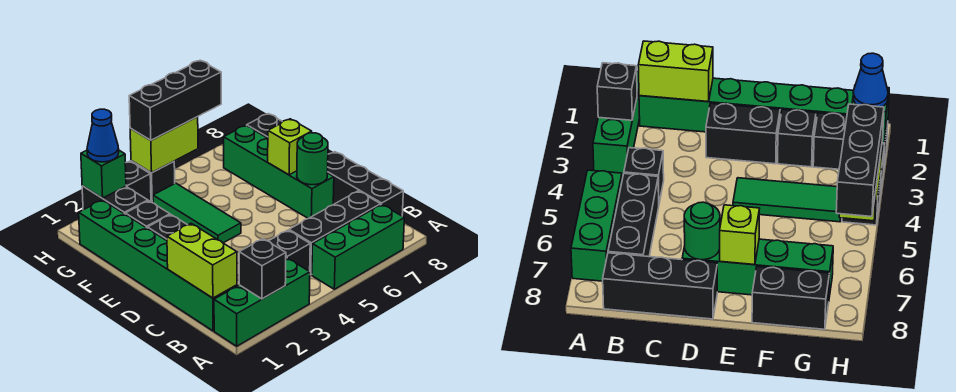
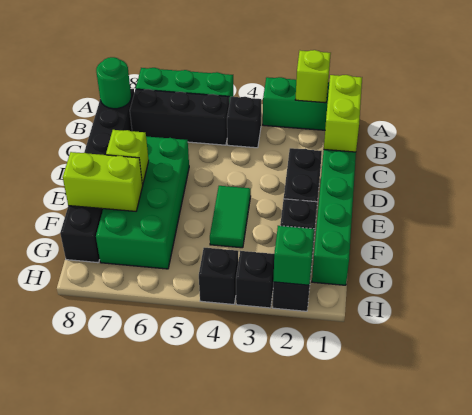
black 1x1 brick [239,239,286,299] -> lime 1x1 brick [295,50,331,103]
green 1x4 brick [224,125,334,219] -> green 2x4 brick [96,136,189,269]
green 1x1 round brick [297,133,328,185] -> green 1x1 round brick moved to [96,57,131,109]
green 1x3 tile [153,183,241,243] -> green 1x2 tile [210,186,251,248]
blue 1x1 cone [87,109,119,162] -> none
lime 1x2 brick [130,117,198,173] -> lime 1x2 brick moved to [63,152,143,211]
black 1x3 brick [129,60,221,140] -> none

